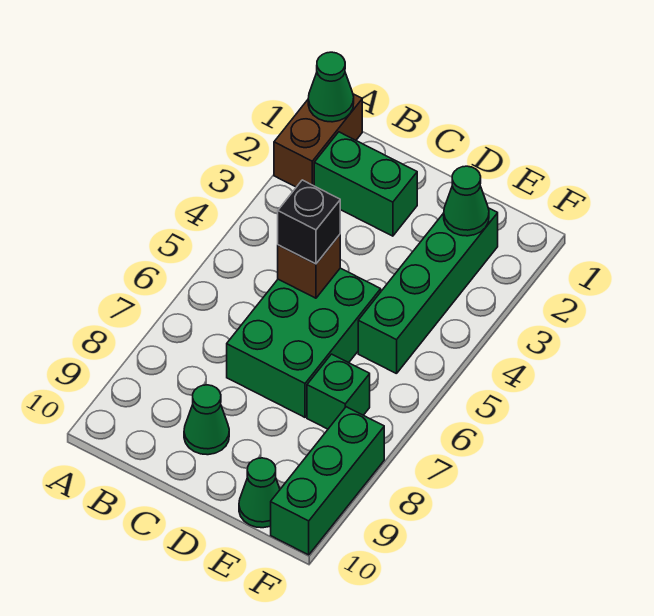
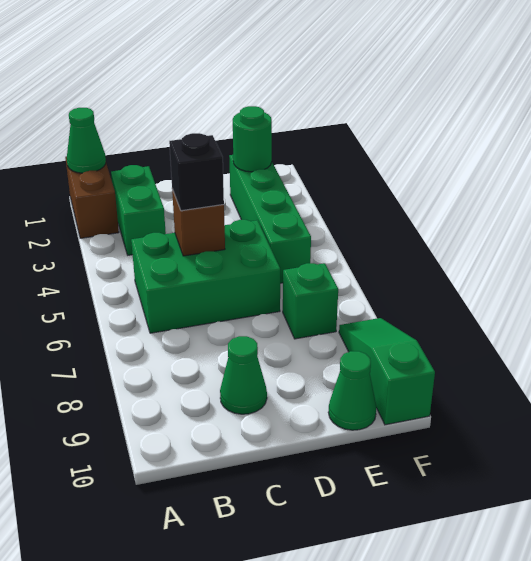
green 1x2 brick [314,132,417,236] -> green 1x2 brick turned to [111,165,166,255]
green 2x3 brick [227,268,381,417] -> green 2x3 brick turned to [131,220,280,333]
green 1x1 cone [444,166,489,236] -> green 1x1 round brick [233,106,272,172]
green 1x3 brick [271,407,384,555] -> green 1x3 slope [339,318,435,425]

